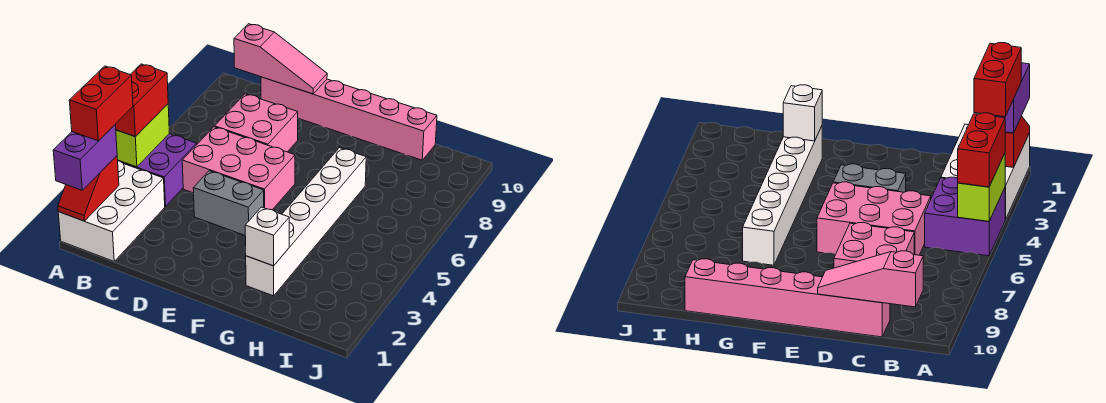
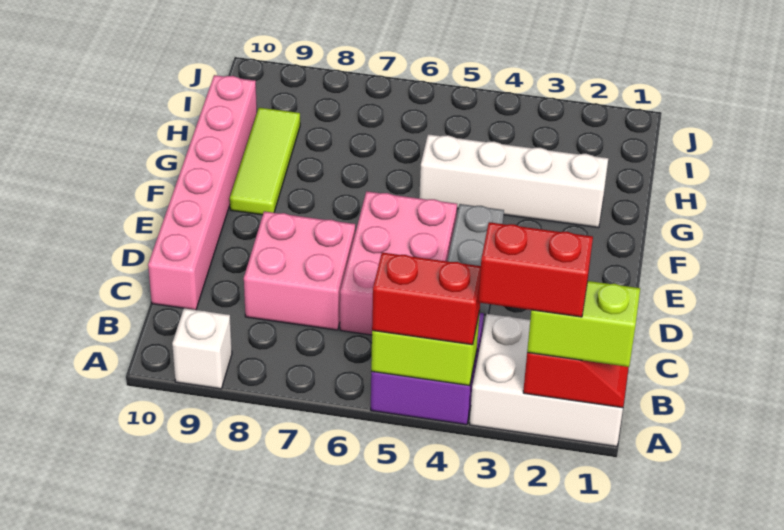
purple 1x2 brick [53,125,117,190] -> lime 1x2 brick [527,281,640,367]
pink 1x3 slope [234,24,327,94] -> none
none -> lime 1x3 tile [230,108,300,215]
white 1x6 brick [246,148,366,296] -> white 1x4 brick [419,134,608,228]
white 1x1 brick [245,207,289,266] -> white 1x1 brick moved to [172,308,232,389]

